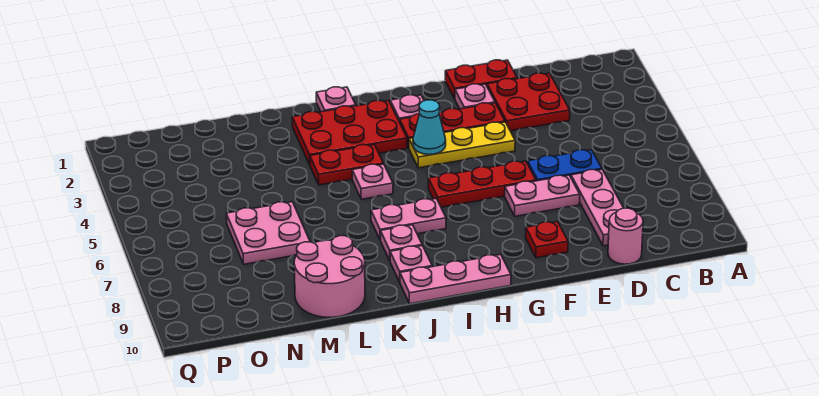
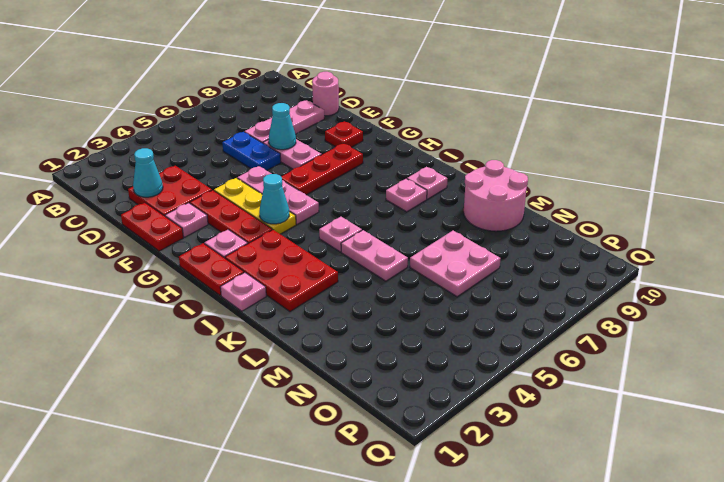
none -> cyan 1x1 cone [133,148,163,197]
none -> cyan 1x1 cone [269,103,296,150]
red 1x3 plate [428,161,536,207] -> red 1x3 plate turned to [281,143,363,195]
pink 1x3 plate [400,255,511,304] -> pink 1x3 plate moved to [237,166,319,224]
pink 1x2 plate [371,199,446,240] -> pink 1x2 plate moved to [341,230,408,281]
red 1x2 plate [310,145,383,185] -> red 1x2 plate moved to [179,243,244,295]

